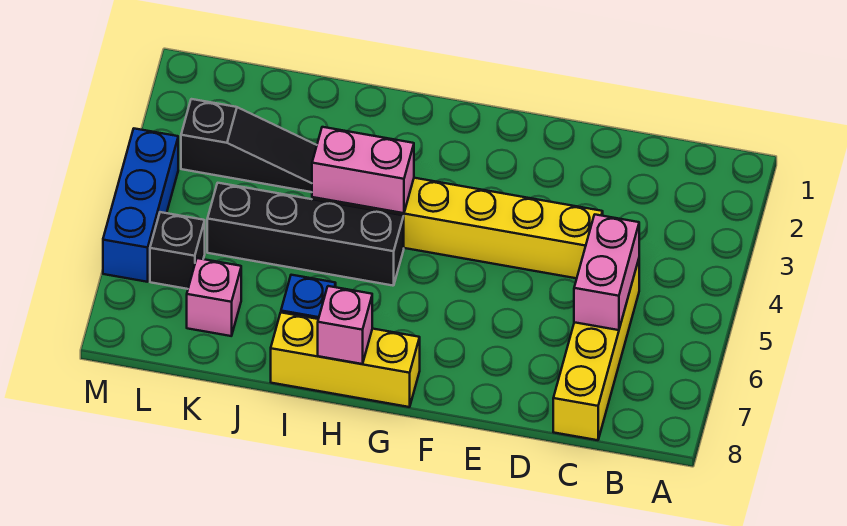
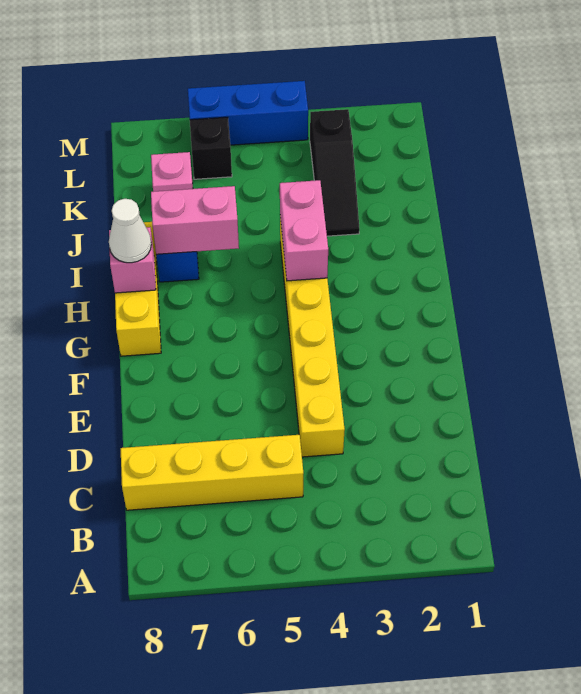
pink 1x2 brick [574,215,639,330] -> pink 1x2 brick moved to [151,186,239,254]
black 1x4 brick [207,183,404,286] -> none
none -> white 1x1 cone [109,199,151,263]

